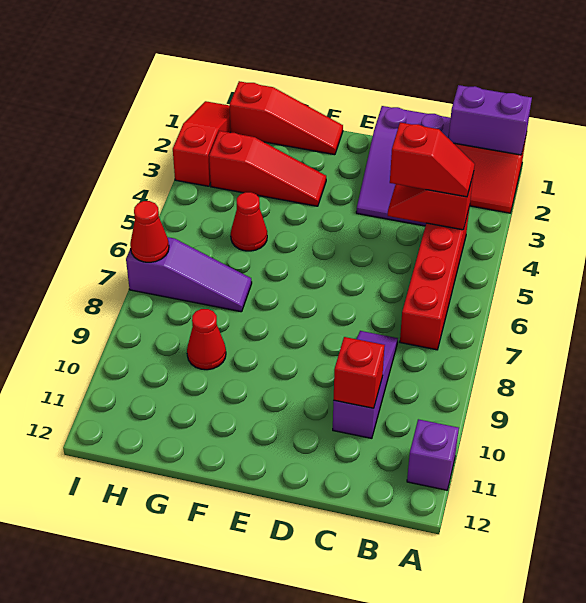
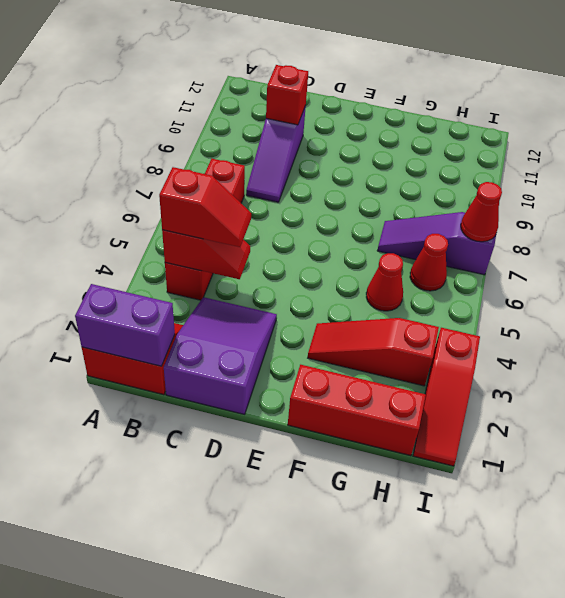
purple 1x1 brick [407,419,459,490] -> none
red 1x2 slope [390,122,475,197] -> red 1x2 slope turned to [159,167,251,247]
red 1x3 slope [230,81,343,155] -> red 1x3 brick [288,365,426,456]
red 1x1 cone [187,309,226,370] -> red 1x1 cone moved to [410,234,448,291]

